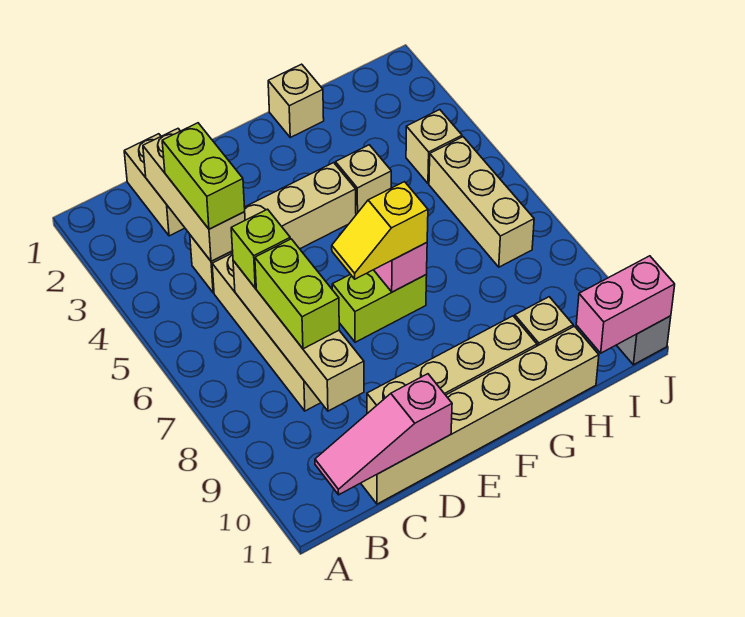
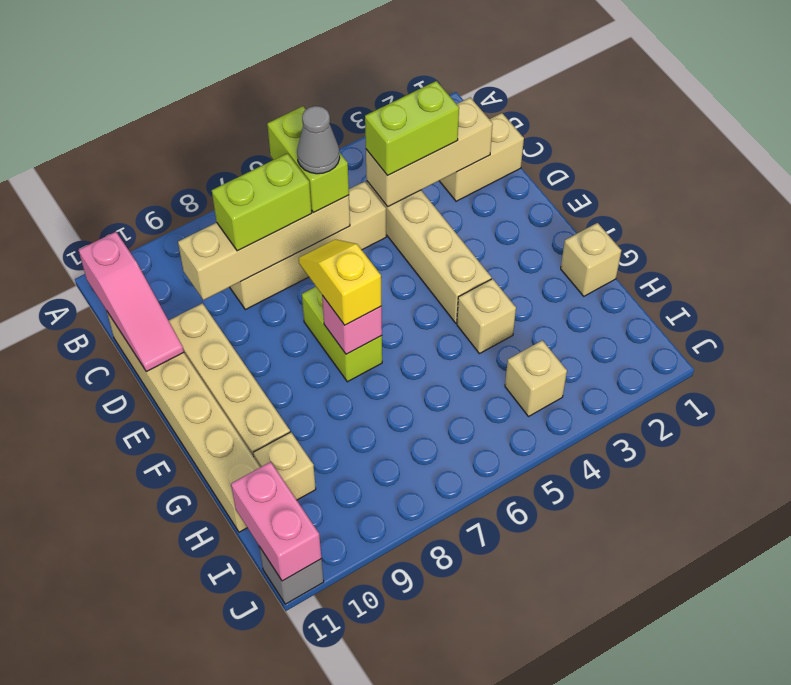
pink 1x3 slope [315,374,452,495] -> pink 1x3 slope turned to [79,232,184,372]
lime 1x1 brick [231,209,290,288] -> lime 1x2 brick [267,106,349,212]
none -> grey 1x1 cone [297,106,340,174]
tan 1x3 brick [429,137,534,267] -> none

